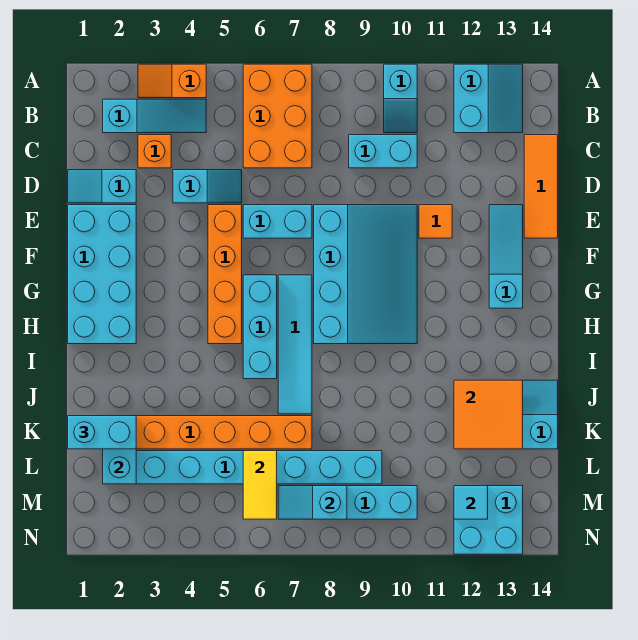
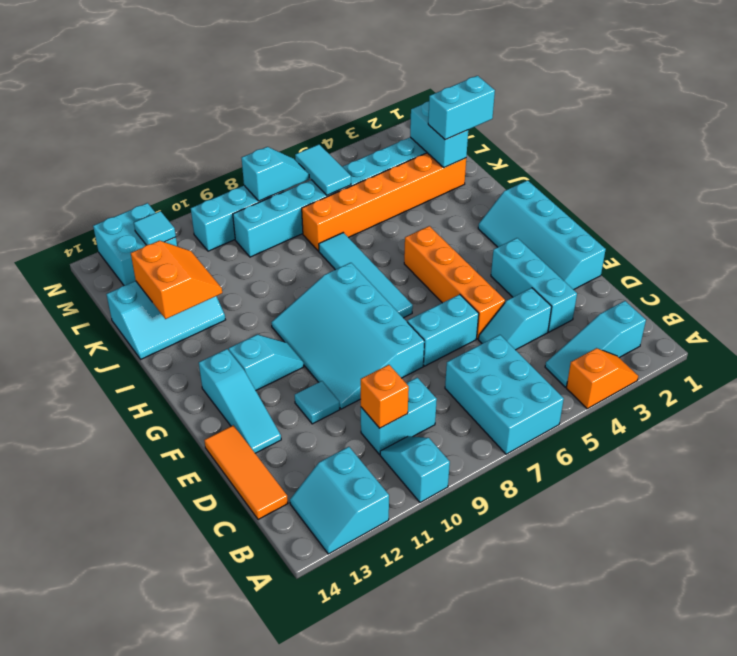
orange 2x3 brick [243,64,312,168] -> cyan 2x3 brick [445,335,564,454]
orange 1x1 brick [138,135,171,168] -> orange 1x1 brick moved to [361,365,409,428]
cyan 1x2 slope [68,170,136,203] -> cyan 1x2 slope moved to [229,334,304,390]
cyan 2x4 brick [68,205,136,344] -> cyan 2x4 slope [478,180,606,290]
orange 1x1 tile [419,205,452,238] -> cyan 1x1 tile [295,381,340,424]
cyan 1x3 brick [243,275,277,379] -> cyan 1x3 brick moved to [491,238,577,332]
orange 2x2 tile [454,380,523,449] -> orange 2x2 slope [131,241,222,319]
yellow 1x2 tile [243,451,277,519] -> cyan 1x2 tile [295,145,351,195]

